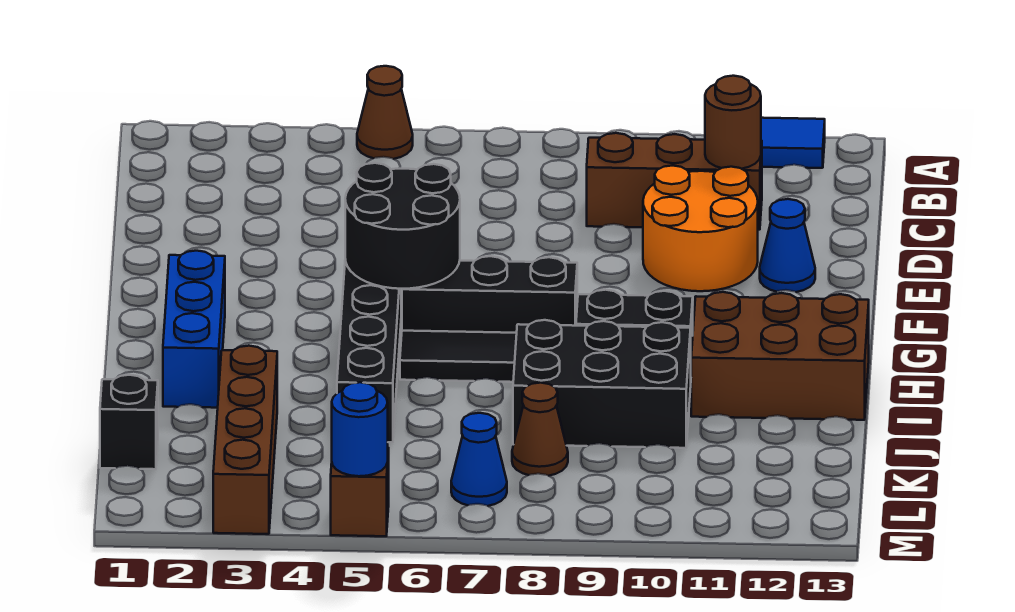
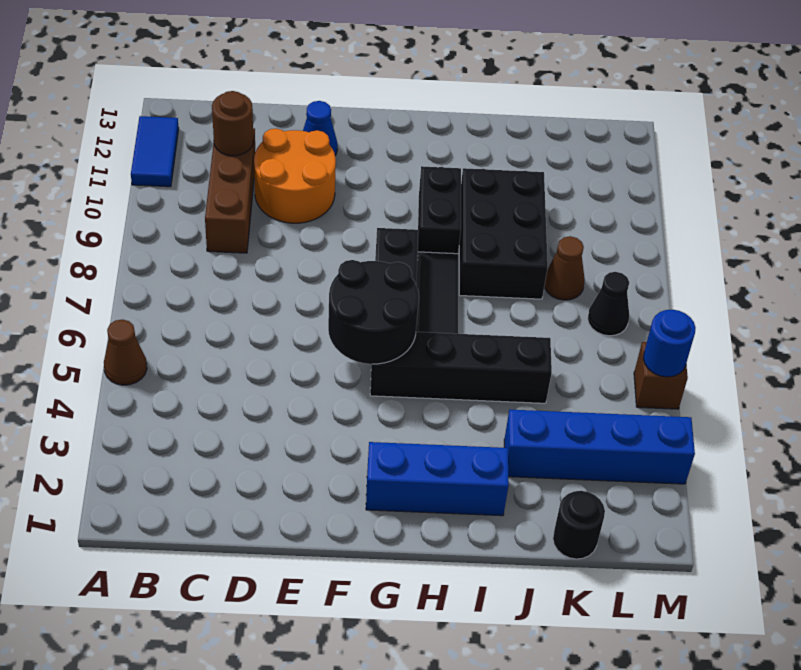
brown 2x3 brick [691,292,869,420] -> none
brown 1x4 brick [213,346,277,534] -> blue 1x4 brick [504,410,695,484]
black 1x1 brick [100,375,158,469] -> black 1x1 round brick [553,491,605,559]
blue 1x1 cone [451,413,507,506] -> black 1x1 cone [588,272,629,336]

